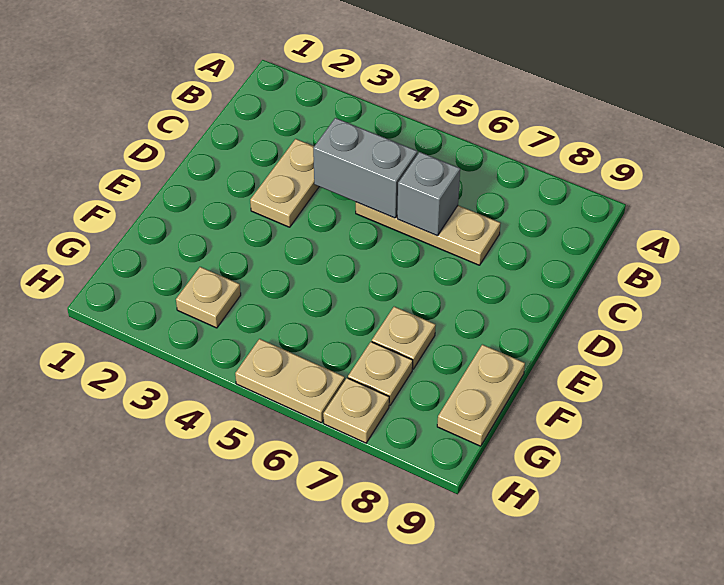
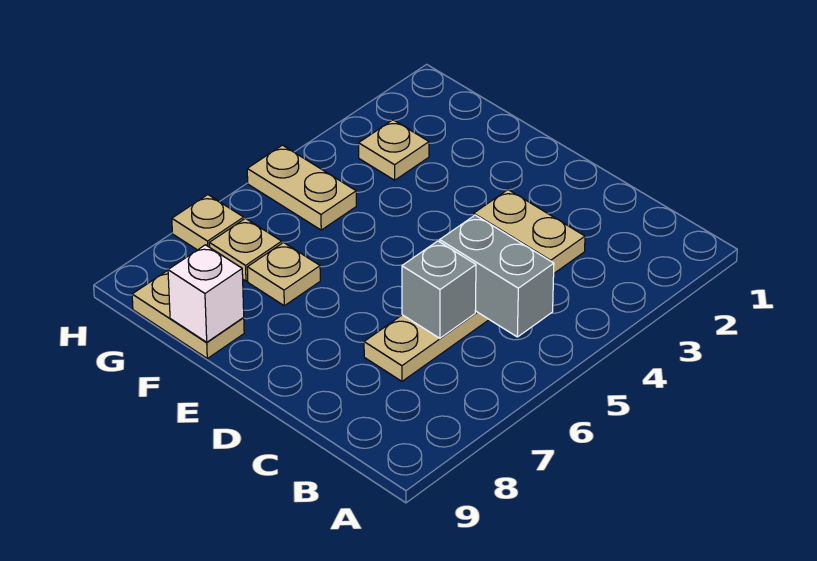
grey 1x2 brick [313,118,417,218] -> grey 1x2 brick turned to [440,215,554,337]
none -> white 1x1 brick [168,245,244,342]
tan 1x2 plate [235,339,345,423] -> tan 1x2 plate turned to [247,145,356,230]

